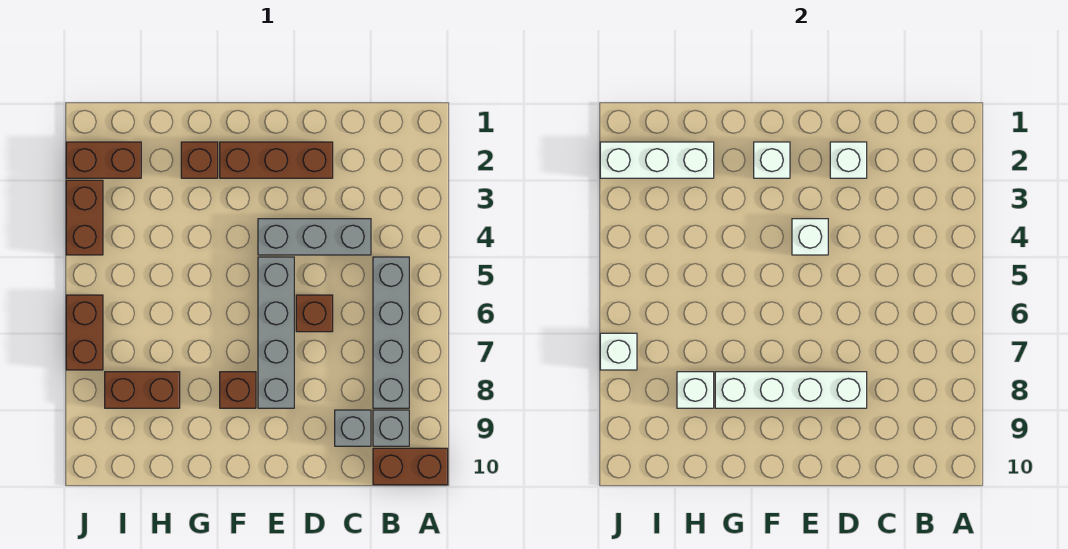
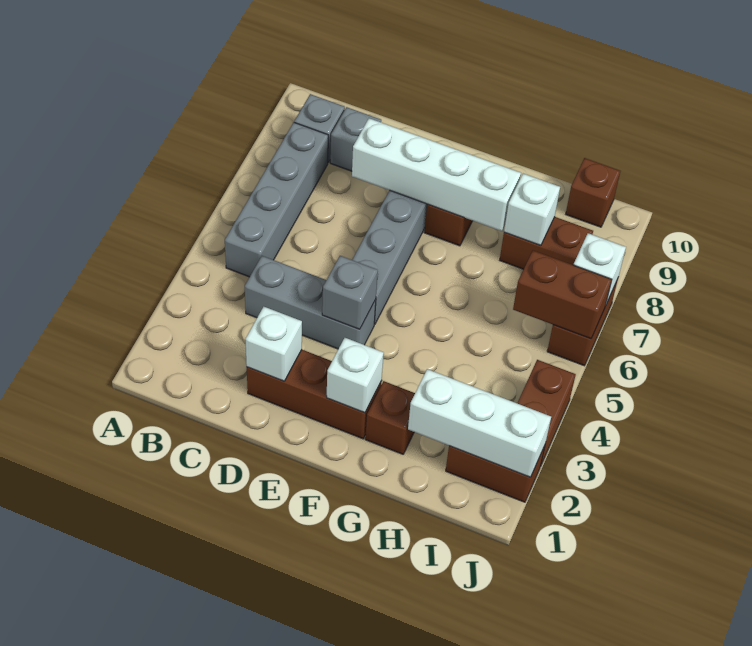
brown 1x2 brick [373,448,448,485] -> brown 1x2 brick moved to [513,251,612,339]
brown 1x1 brick [296,295,333,332] -> brown 1x1 brick moved to [566,158,620,227]
white 1x1 brick [792,219,828,255] -> grey 1x1 brick [322,256,378,329]

